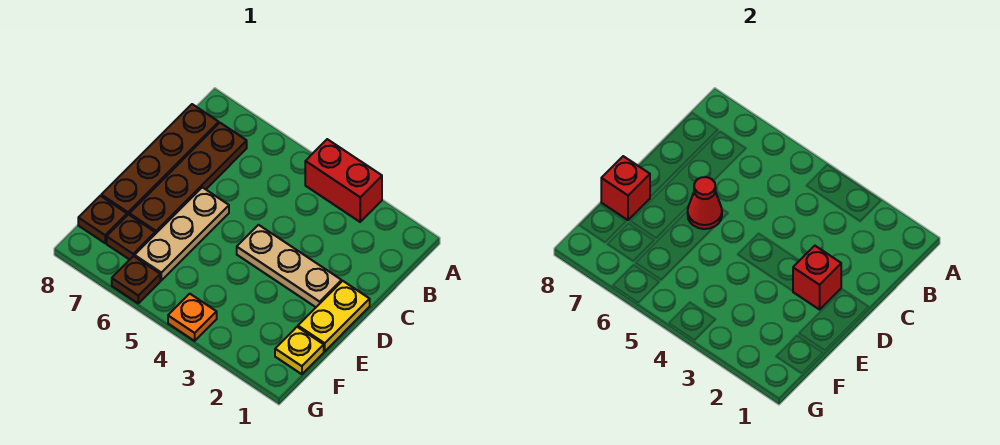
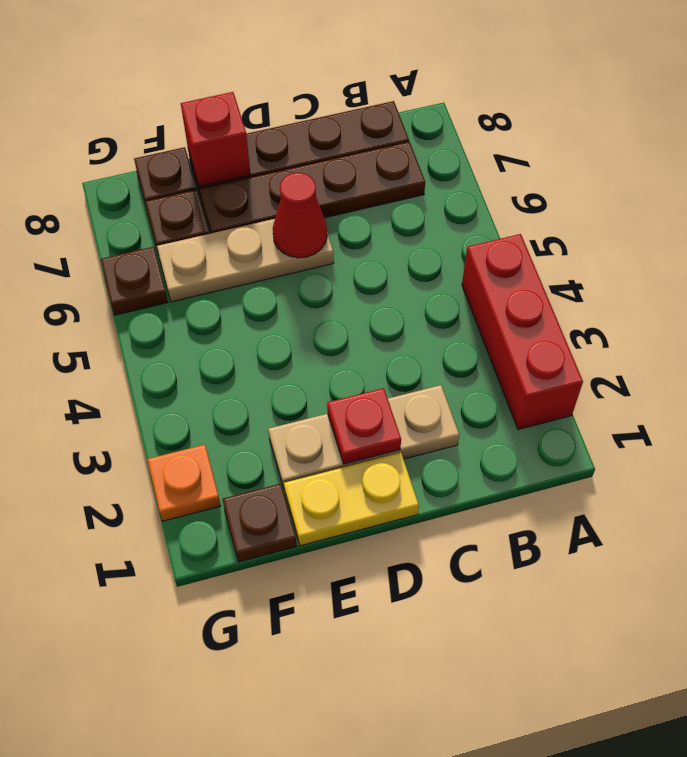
red 1x2 brick [305,139,382,222] -> red 1x3 brick [462,234,583,429]
tan 1x3 plate [237,225,341,307] -> tan 1x3 plate turned to [268,385,459,488]
red 1x1 brick [793,246,841,310] -> red 1x1 plate [327,388,401,464]
yellow 1x1 plate [275,327,324,374] -> brown 1x1 plate [223,484,297,562]
orange 1x1 plate [168,294,217,341] -> orange 1x1 plate moved to [147,445,220,521]

